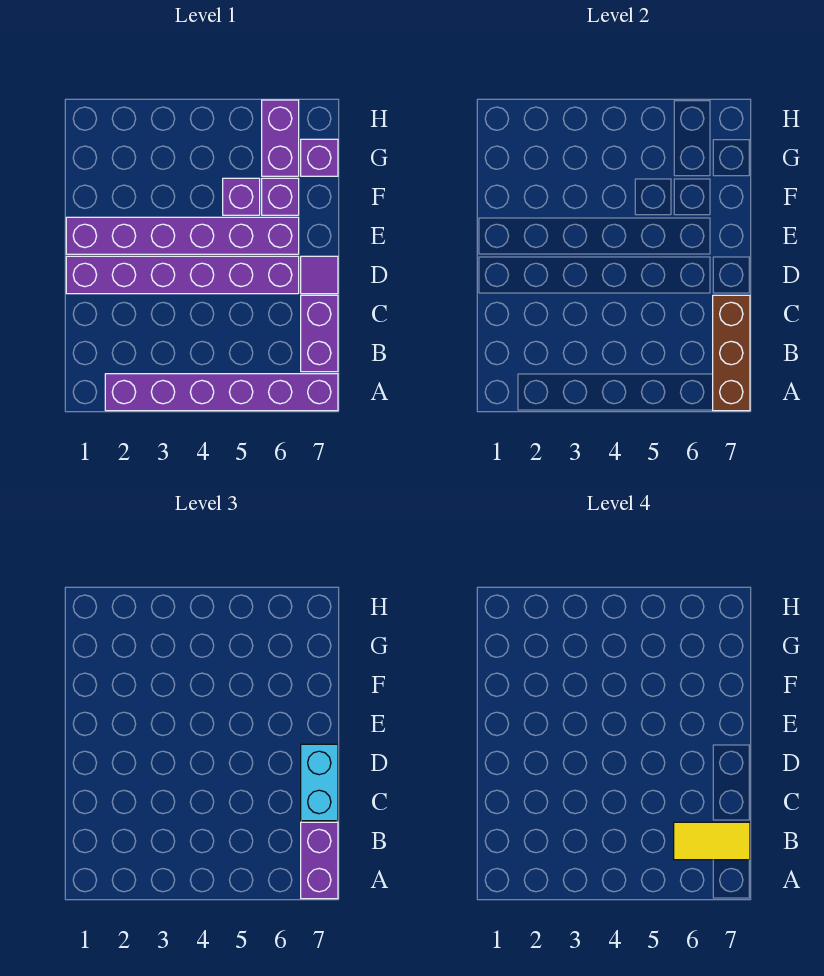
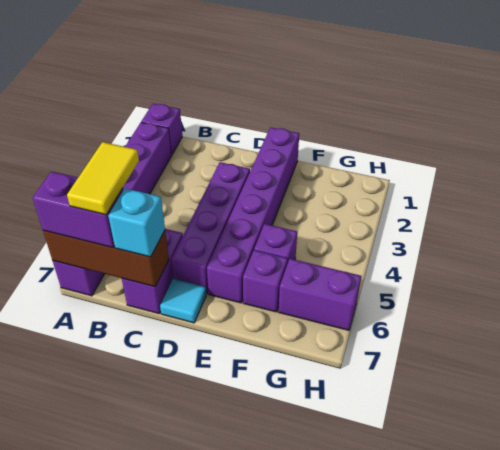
purple 1x2 brick [301,295,338,372] -> purple 1x2 brick turned to [122,229,183,314]
cyan 1x2 brick [301,744,338,821] -> cyan 1x1 brick [108,189,165,257]
purple 1x6 brick [66,256,299,294] -> purple 1x4 brick [171,162,250,294]
purple 1x1 tile [301,256,338,294] -> cyan 1x1 tile [160,279,206,323]
purple 1x1 brick [301,139,338,176] -> purple 1x1 brick moved to [141,104,182,155]

